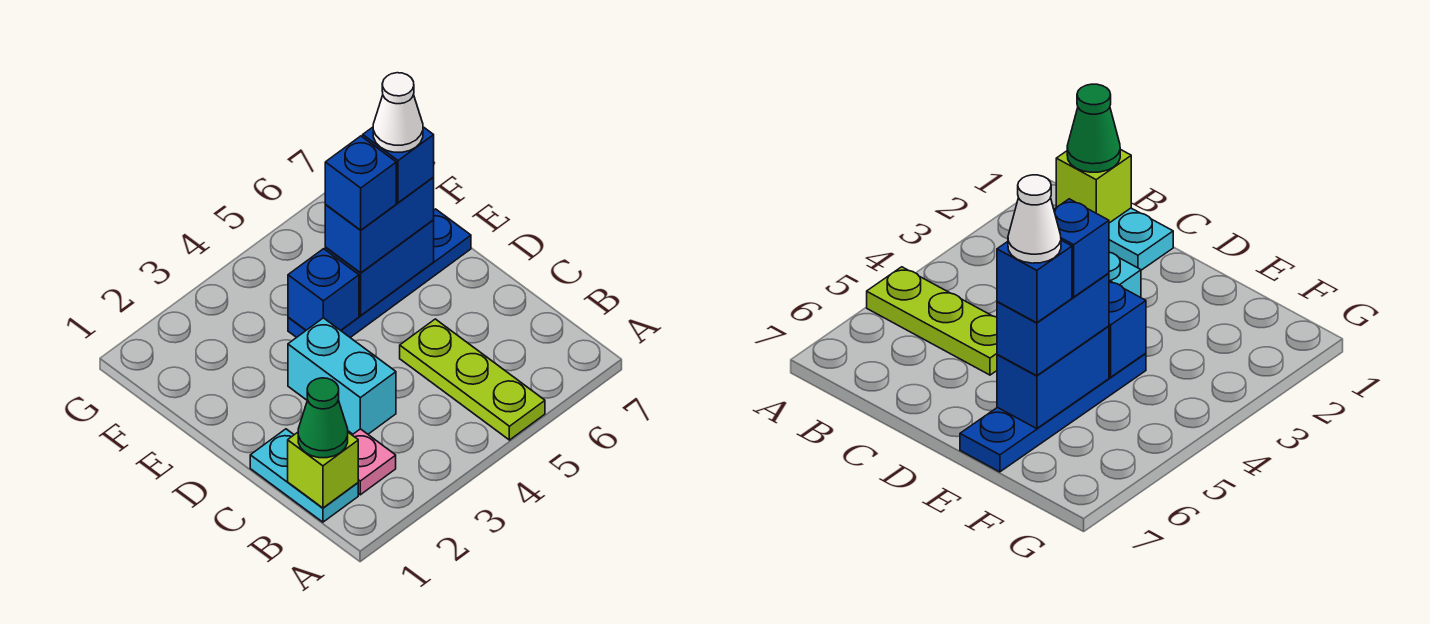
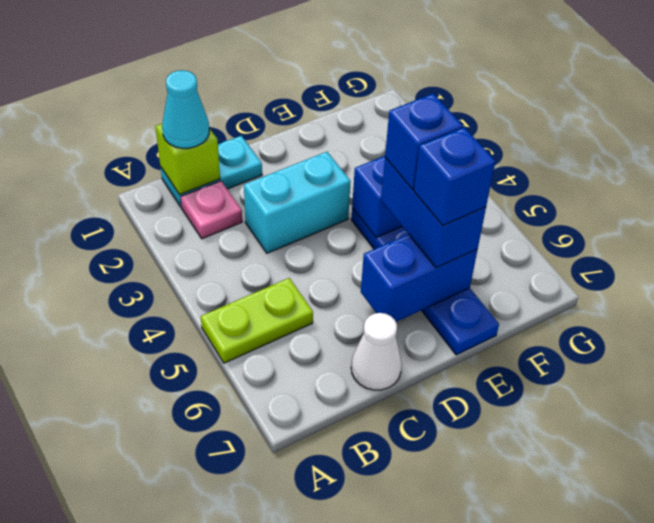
lime 1x3 plate [400,319,545,440] -> lime 1x2 plate [201,278,313,363]
green 1x1 cone [298,378,348,458] -> cyan 1x1 cone [162,70,209,148]
blue 1x2 brick [325,220,434,315] -> blue 1x2 brick turned to [361,234,477,322]
white 1x1 cone [373,73,423,152] -> white 1x1 cone moved to [351,313,402,390]

